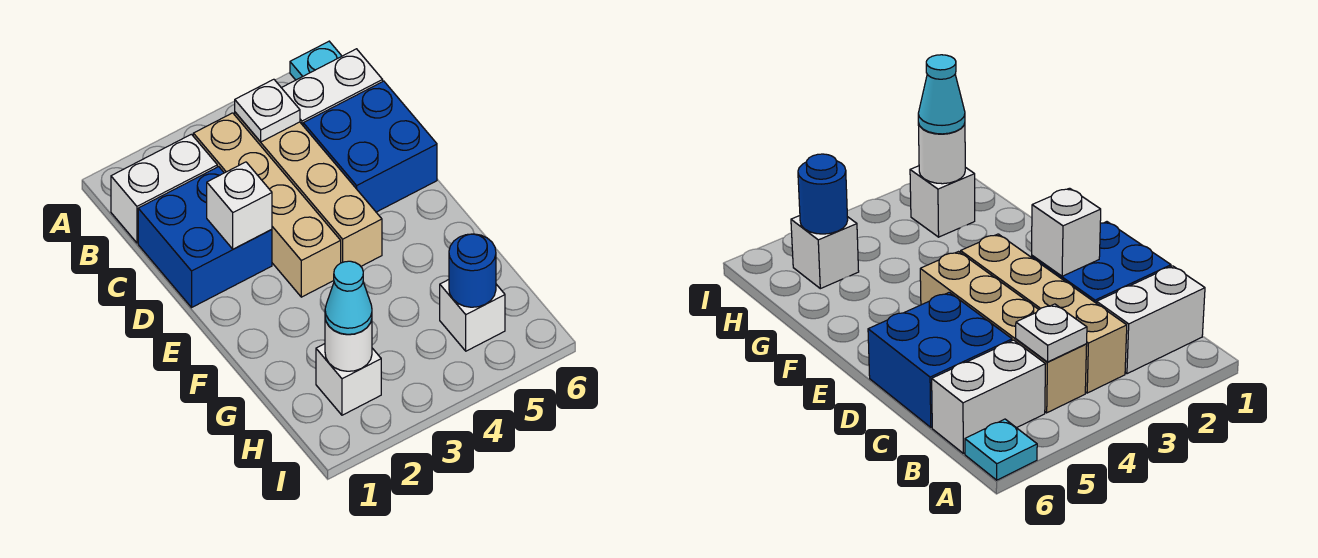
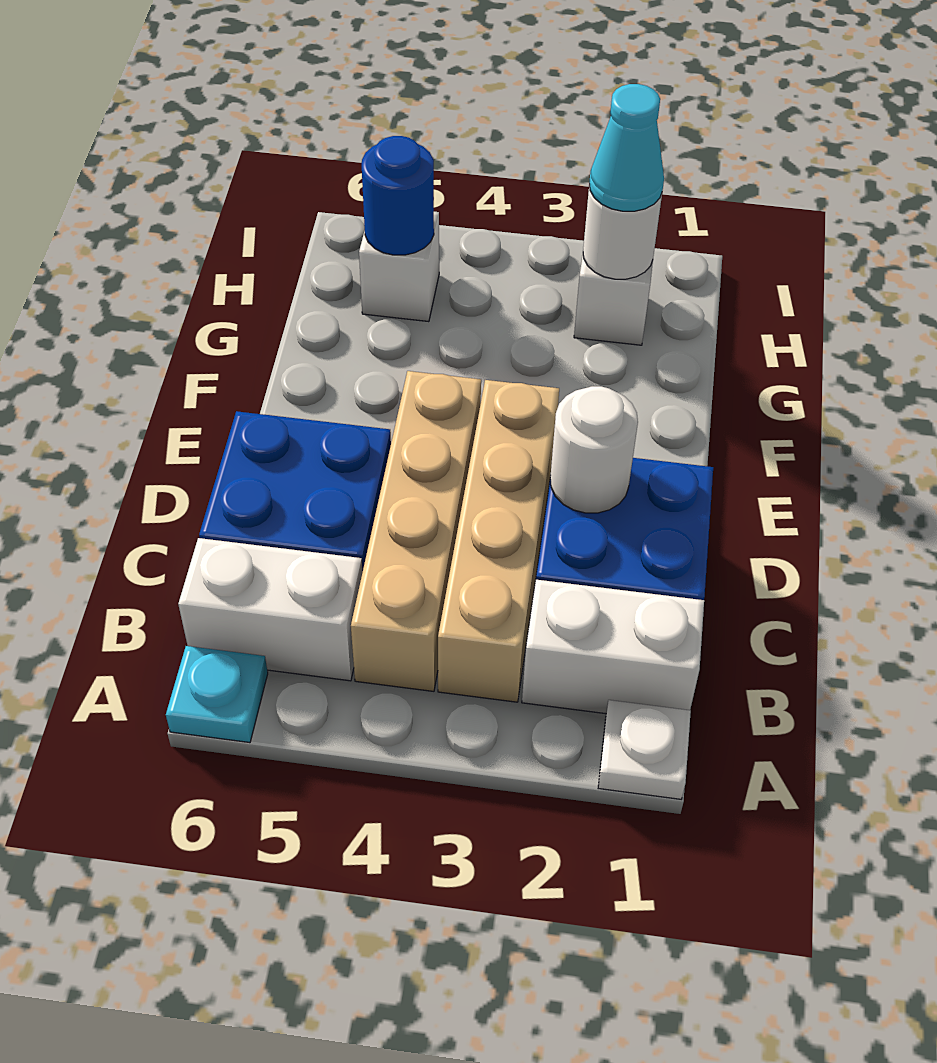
white 1x1 plate [235,79,300,142] -> white 1x1 plate moved to [598,700,691,799]
white 1x1 brick [207,162,272,249] -> white 1x1 round brick [550,386,638,513]

